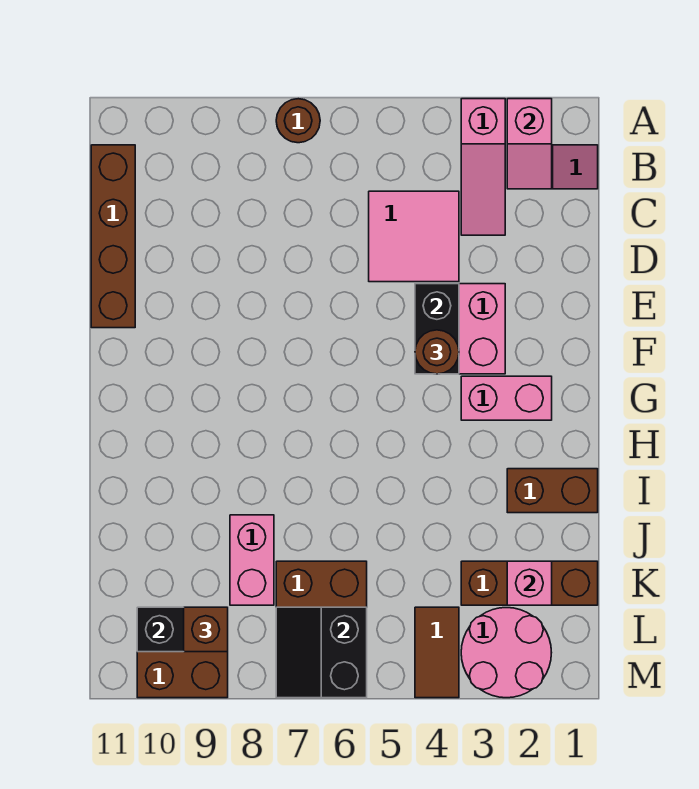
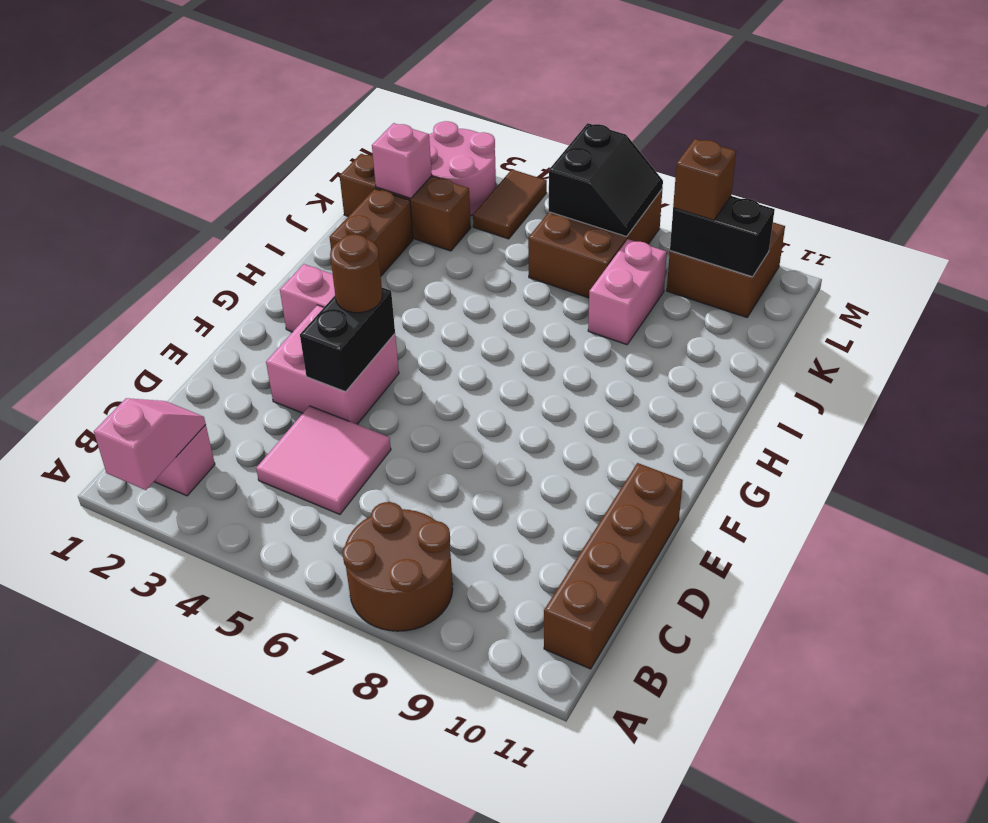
pink 1x3 slope [461,99,505,235] -> none
brown 1x1 round brick [276,99,320,143] -> brown 2x2 round brick [342,502,453,631]
brown 1x2 brick [507,469,598,513] -> brown 1x2 brick turned to [330,189,413,276]

